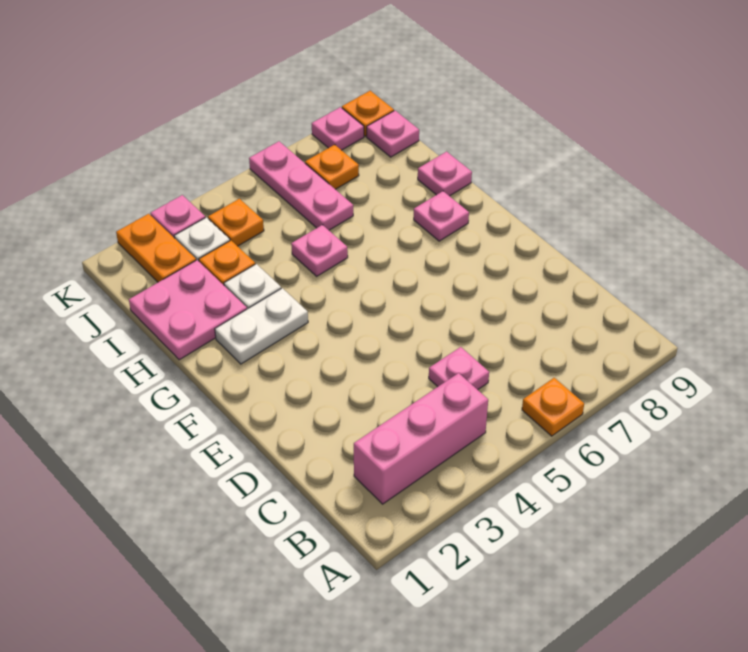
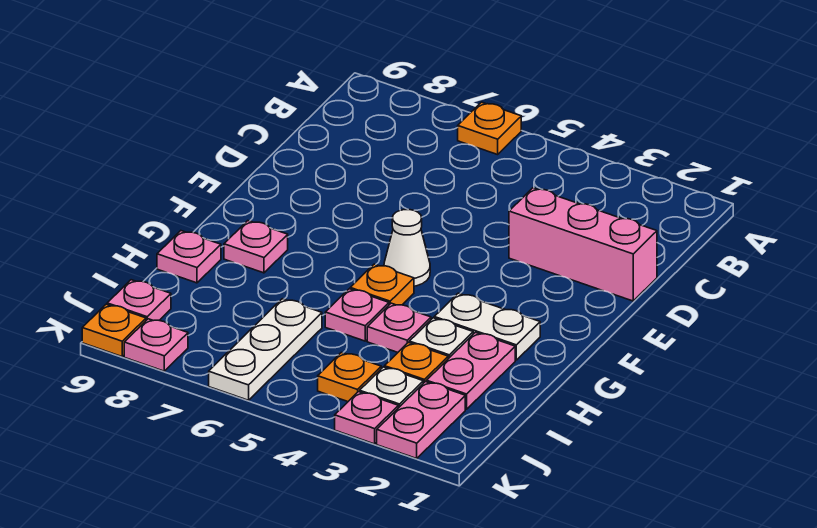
pink 1x3 brick [354,373,488,504] -> pink 1x3 brick moved to [509,188,657,301]
pink 1x1 plate [429,347,489,390] -> pink 1x1 plate moved to [367,303,431,352]
none -> white 1x1 cone [384,210,430,286]
pink 2x2 plate [129,260,247,360] -> pink 1x2 plate [427,332,515,409]
pink 1x3 plate [249,141,353,230] -> white 1x3 plate [209,299,322,400]
orange 1x2 plate [116,214,196,282] -> pink 1x2 plate [377,382,465,458]
orange 1x1 plate [305,145,359,189] -> orange 1x1 plate moved to [350,264,414,305]

